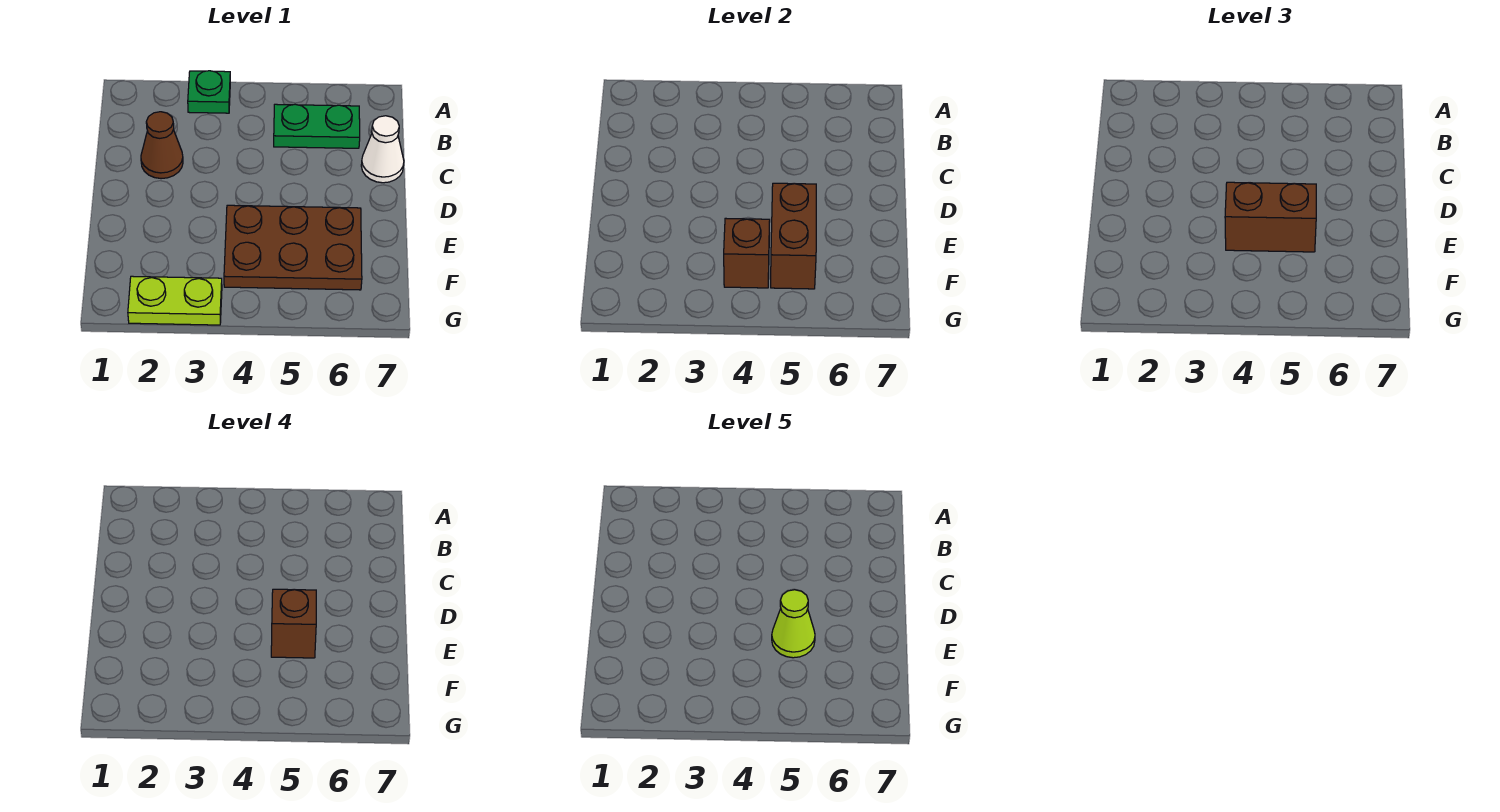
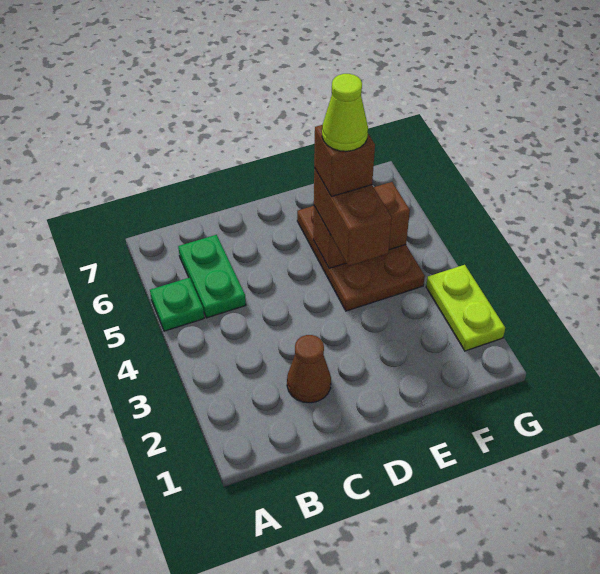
green 1x1 plate [188,71,230,113] -> green 1x1 plate moved to [150,278,204,331]
white 1x1 cone [361,116,404,183] -> none
brown 1x1 brick [724,218,770,288] -> none

